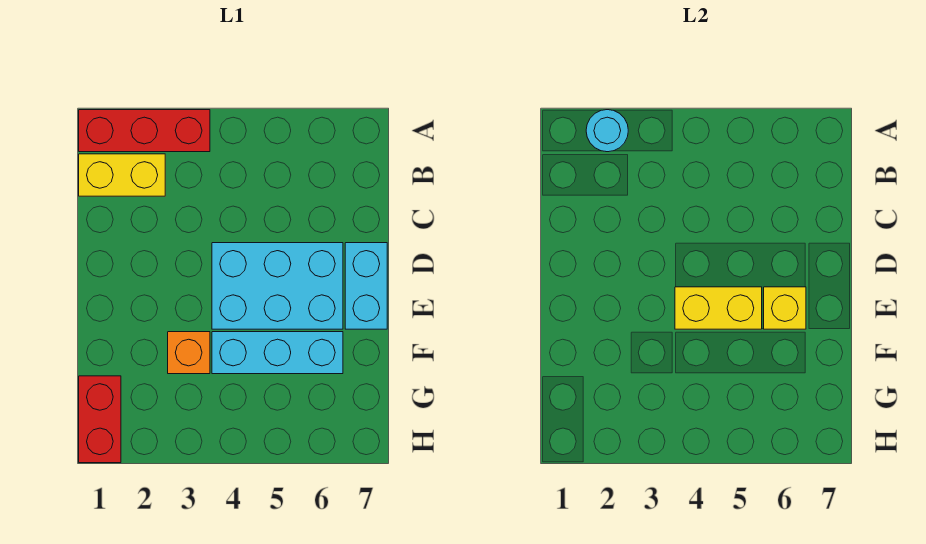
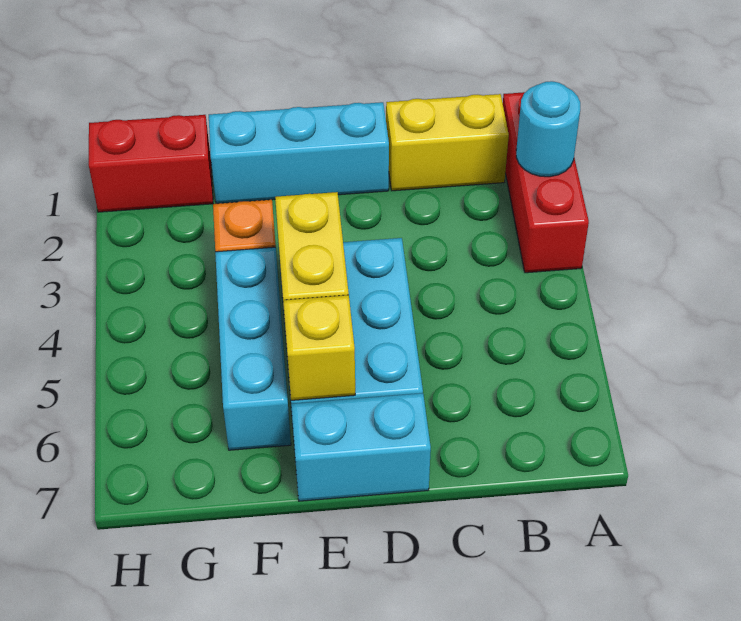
yellow 1x2 brick [79,154,165,196] -> yellow 1x2 brick turned to [386,94,509,191]
none -> cyan 1x3 brick [209,102,389,204]

